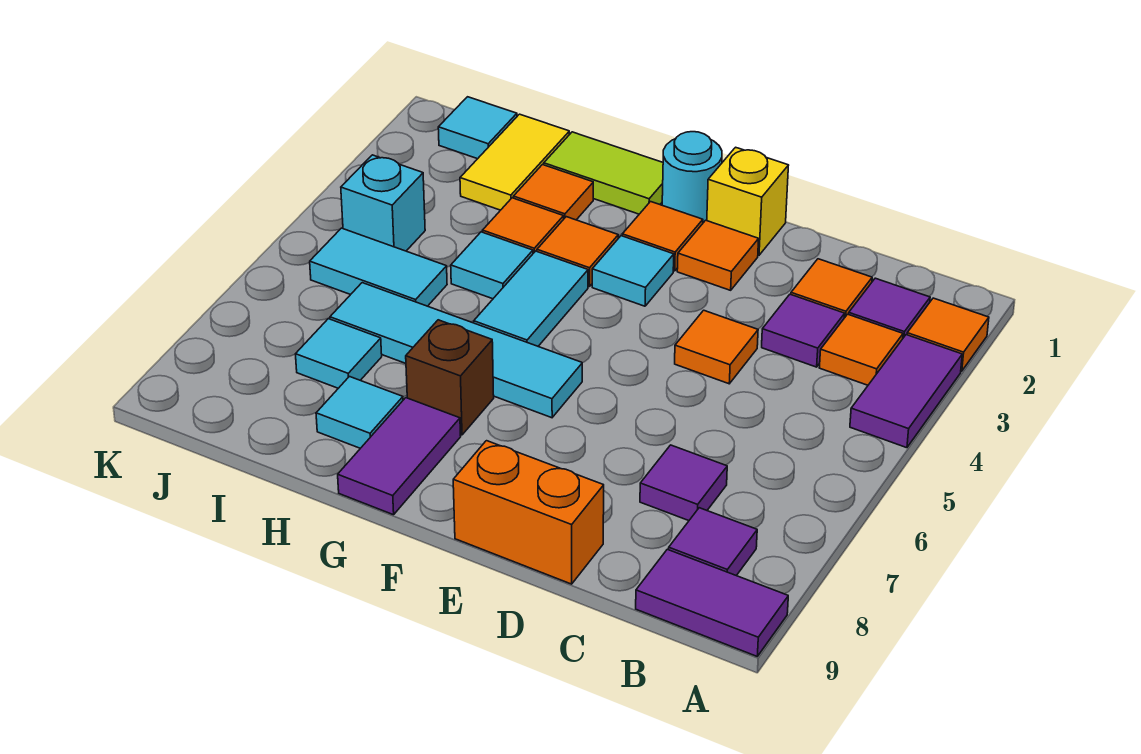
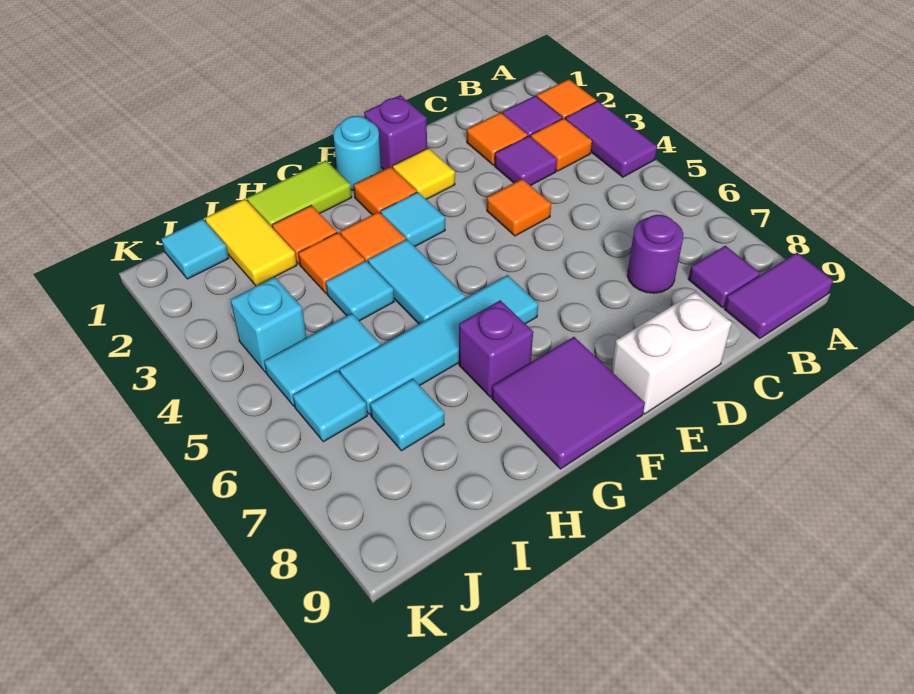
purple 1x1 tile [640,445,727,521] -> purple 1x1 round brick [627,215,683,293]
orange 1x2 brick [453,441,604,584] -> white 1x2 brick [611,292,732,414]
yellow 1x1 brick [707,147,789,255] -> purple 1x1 brick [364,95,427,170]
orange 1x1 tile [677,220,759,290] -> yellow 1x1 tile [393,148,455,199]
brown 1x1 brick [406,320,494,435] -> purple 1x1 brick [459,300,533,397]
purple 1x2 tile [338,398,461,515] -> purple 2x2 tile [492,337,645,469]
cyan 1x1 tile [316,377,403,448] -> cyan 1x1 tile moved to [293,371,367,442]

